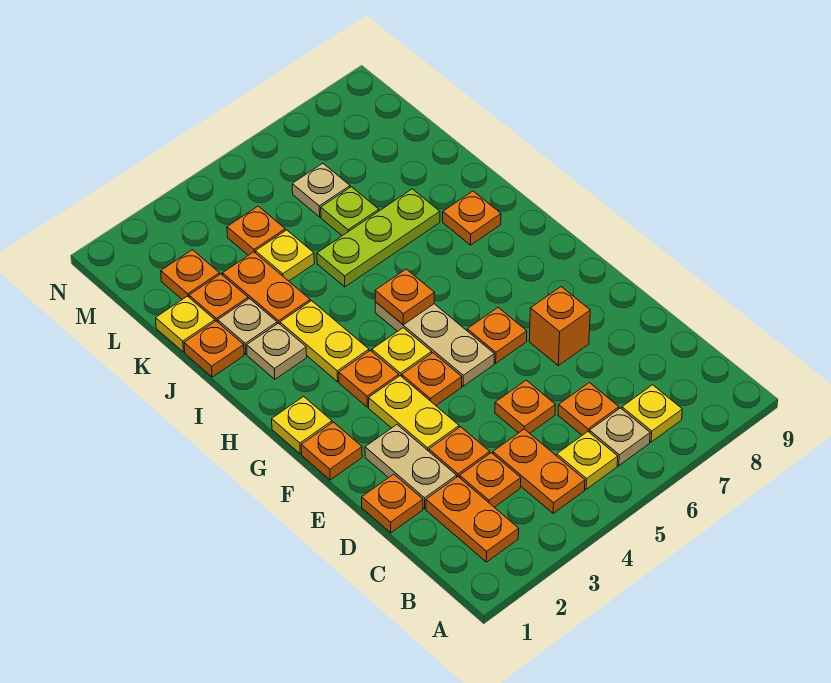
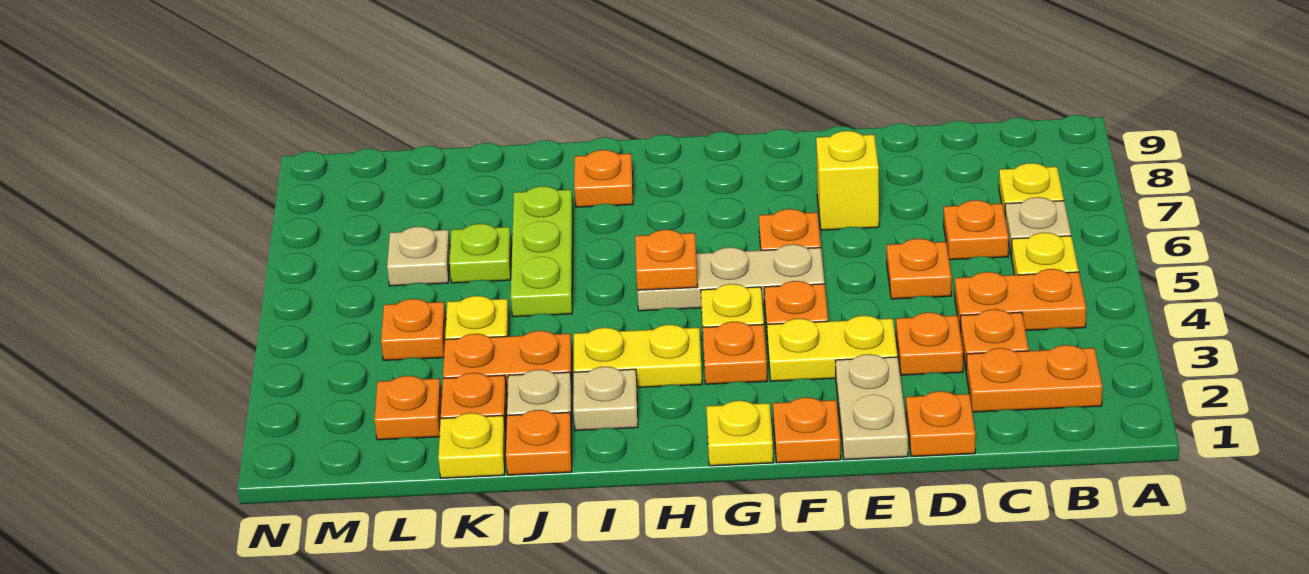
tan 1x2 plate [365,425,457,509] -> tan 1x2 plate turned to [835,354,908,460]
orange 1x1 brick [529,287,590,366] -> yellow 1x1 brick [816,131,879,230]

